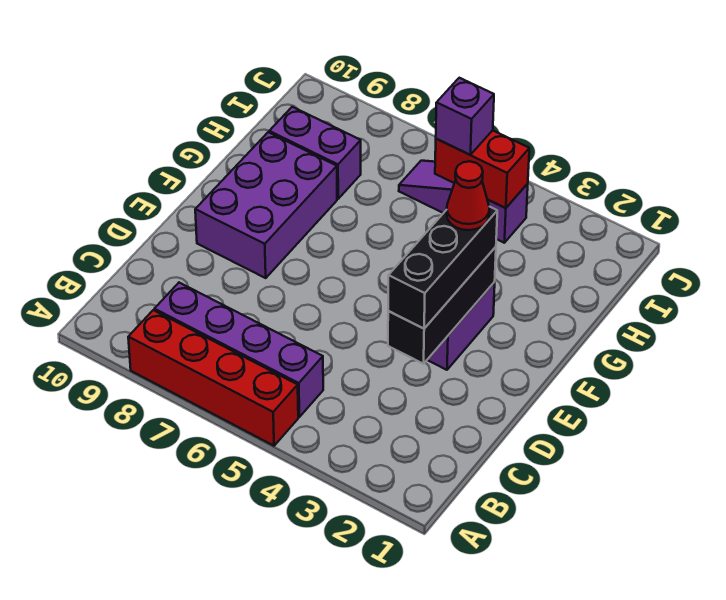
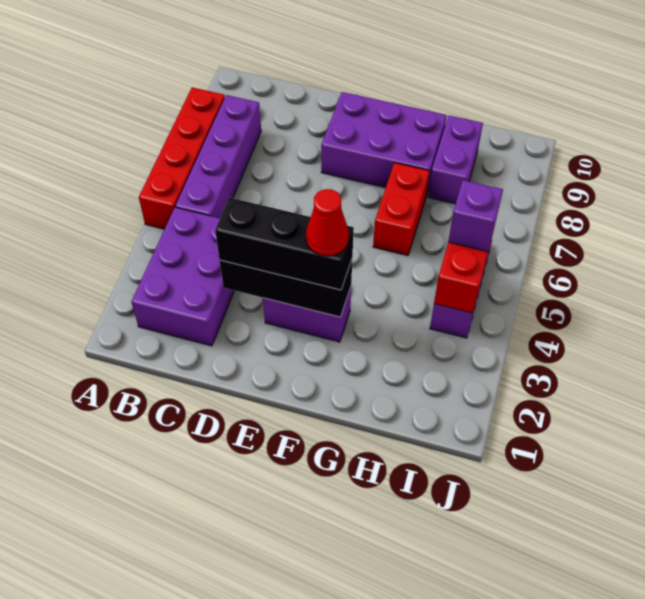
none -> purple 2x3 brick [131,208,234,346]
none -> red 1x2 brick [373,163,429,256]

